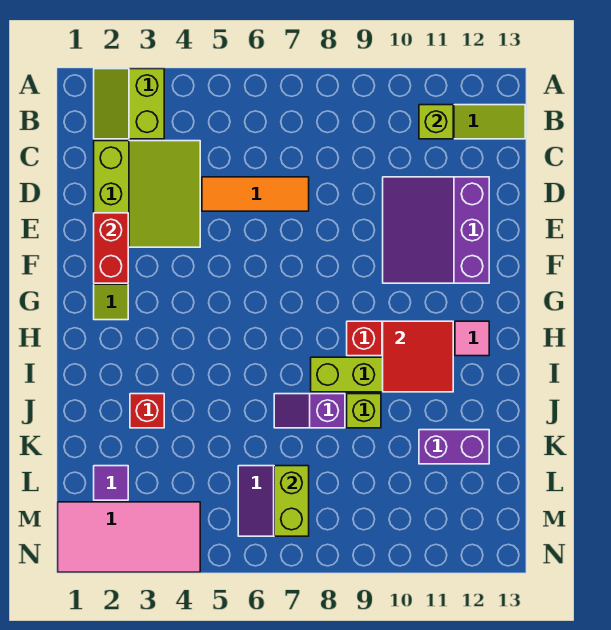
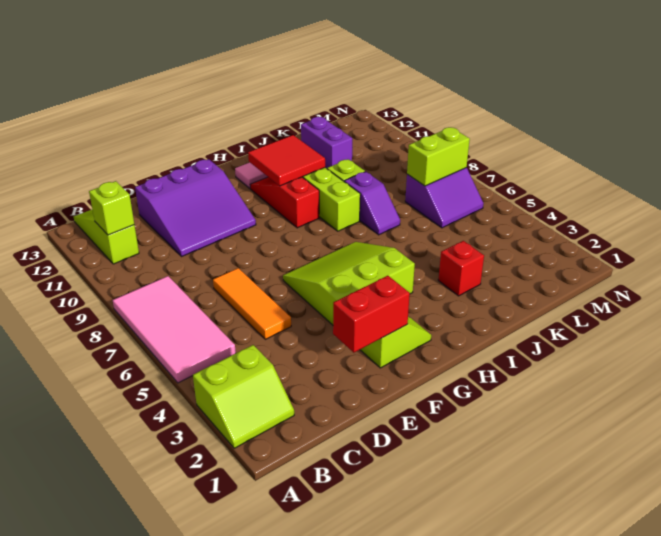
lime 3x3 slope [94,141,200,247] -> lime 3x3 slope moved to [283,242,415,325]
purple 1x1 tile [94,466,128,500] -> none
pink 2x4 tile [58,502,200,572] -> pink 2x4 tile moved to [113,276,236,383]

